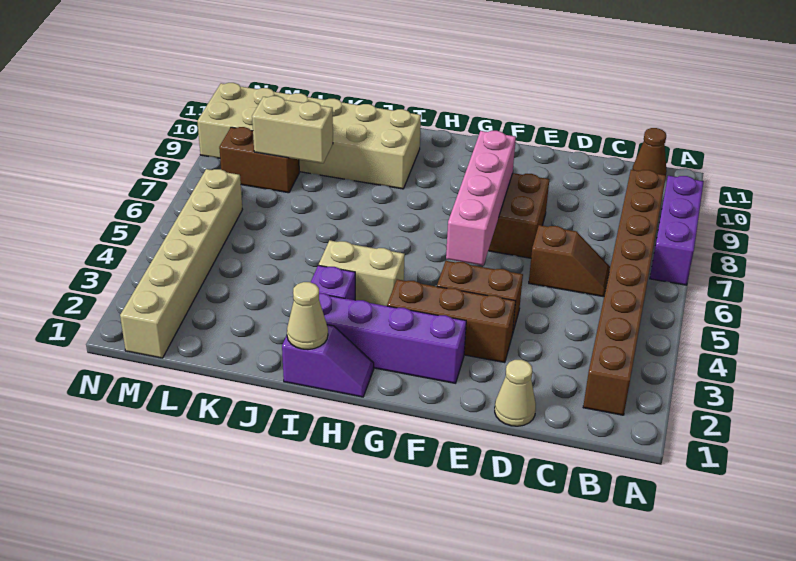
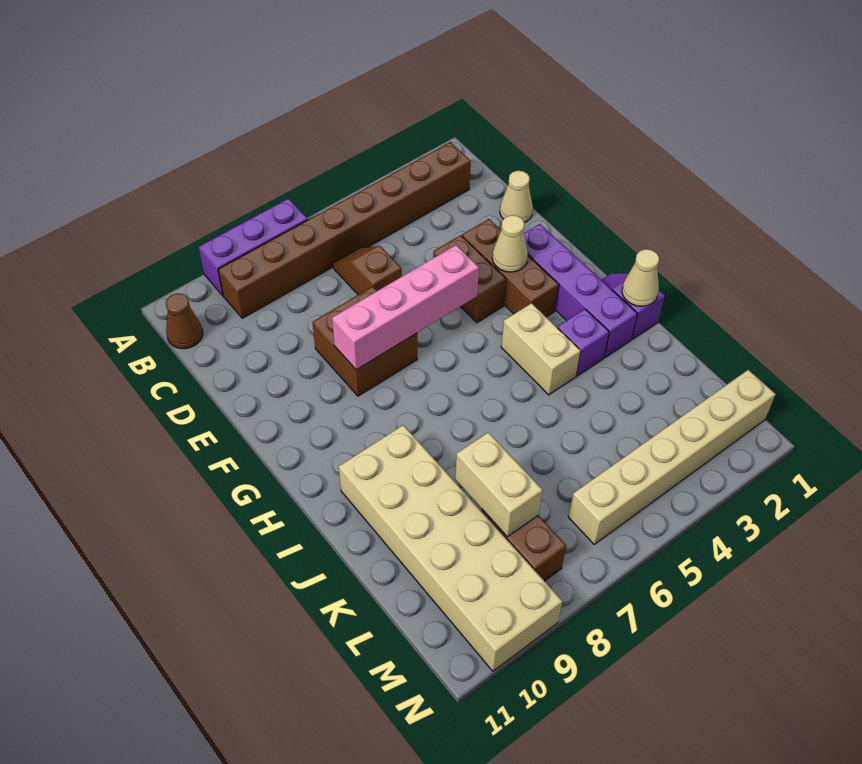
none -> tan 1x1 cone [492,215,528,272]

